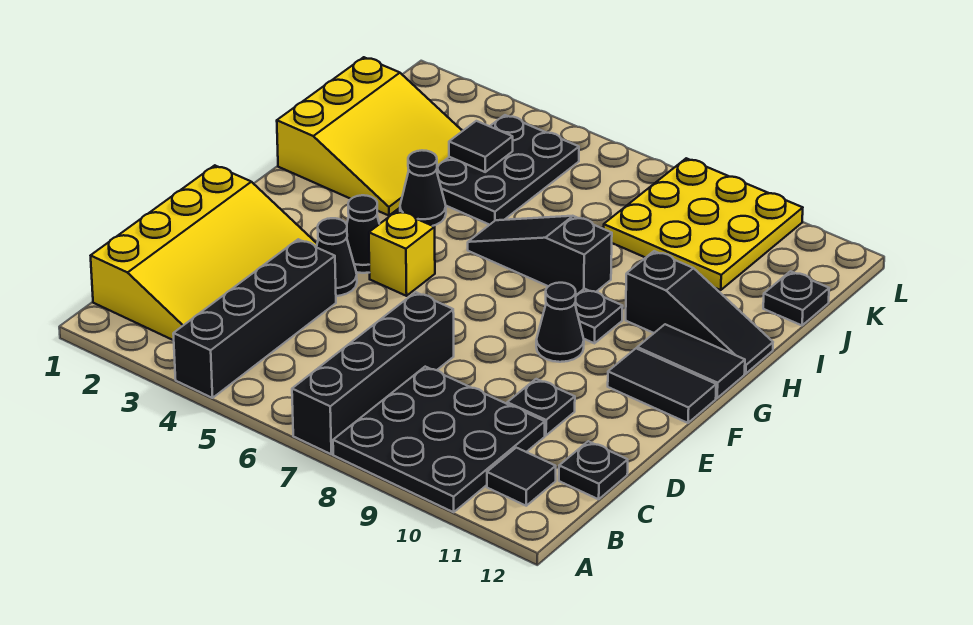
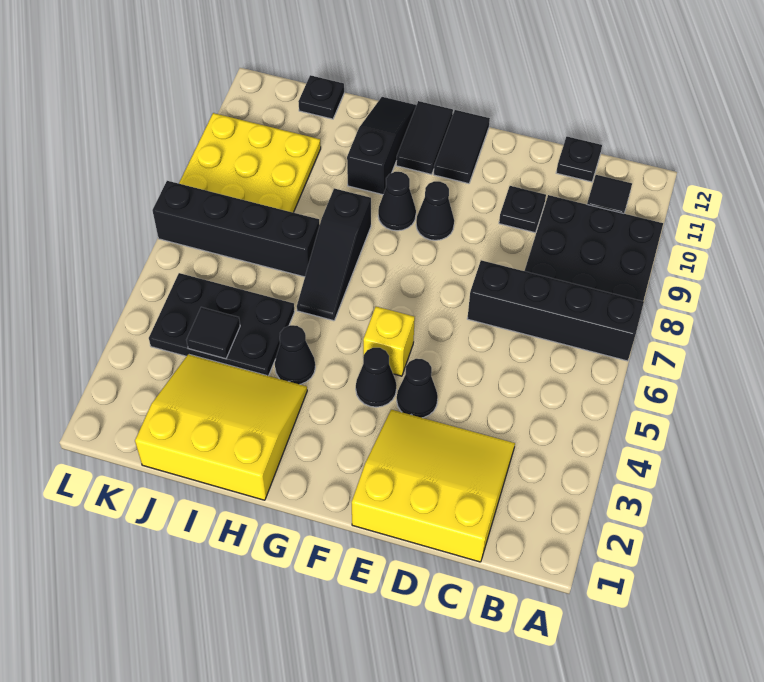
black 1x4 brick [173,239,336,398] -> black 1x4 brick moved to [152,181,320,277]
yellow 3x4 slope [91,165,317,340] -> yellow 3x3 slope [352,410,515,562]
black 1x1 plate [575,289,623,343] -> black 1x1 cone [378,172,416,231]

